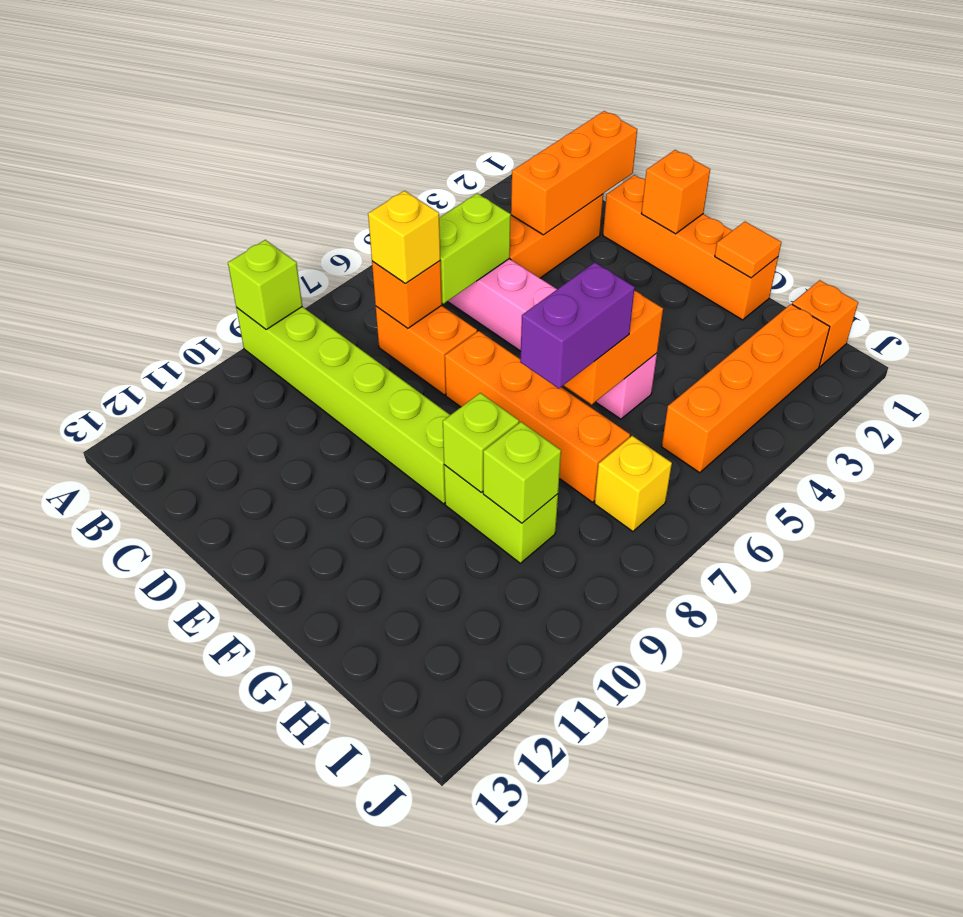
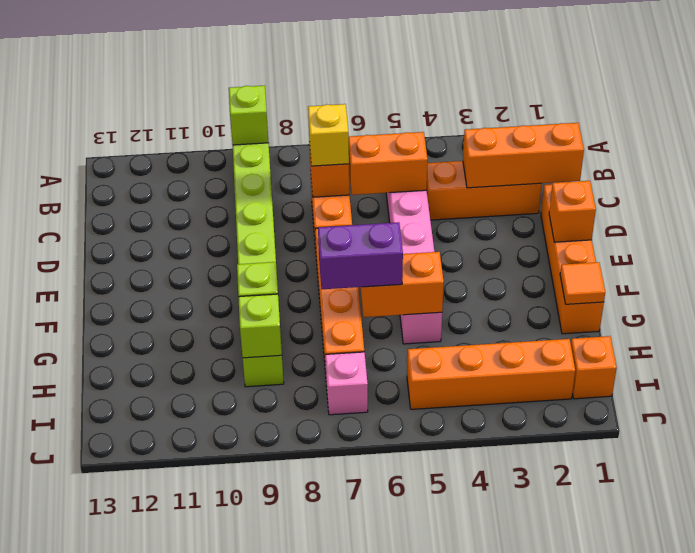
lime 1x2 brick [439,193,511,304] -> orange 1x2 brick [349,132,428,195]
yellow 1x1 brick [594,436,672,532] -> pink 1x1 brick [325,352,368,415]

